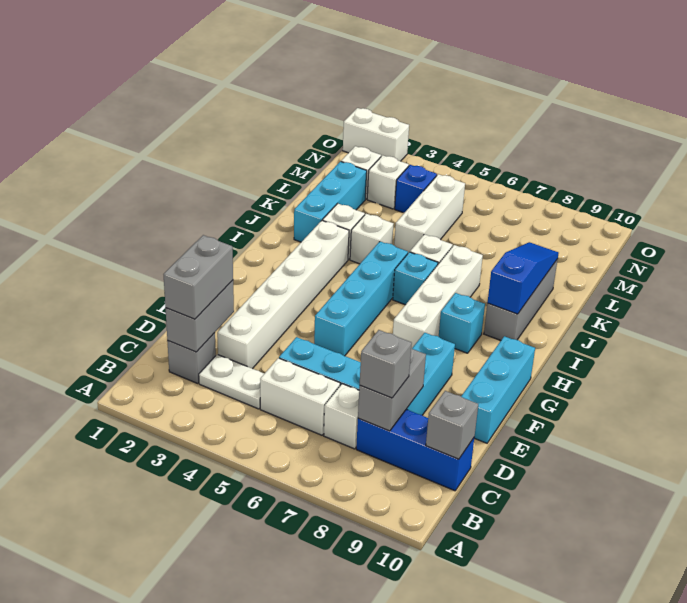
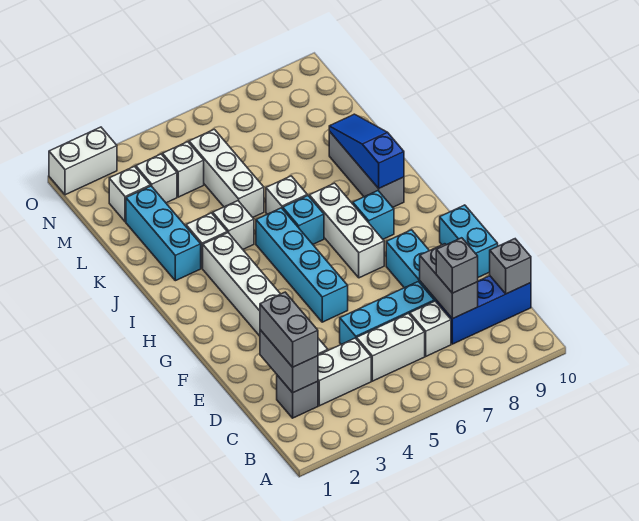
white 1x2 plate [199,354,264,409] -> white 1x2 brick [318,338,371,406]
cyan 1x3 brick [461,336,535,443] -> cyan 1x2 brick [440,205,498,277]
white 1x4 brick [393,245,483,349] -> white 1x3 brick [309,183,384,278]
blue 1x1 brick [395,165,437,213] -> white 1x1 brick [162,142,204,197]

